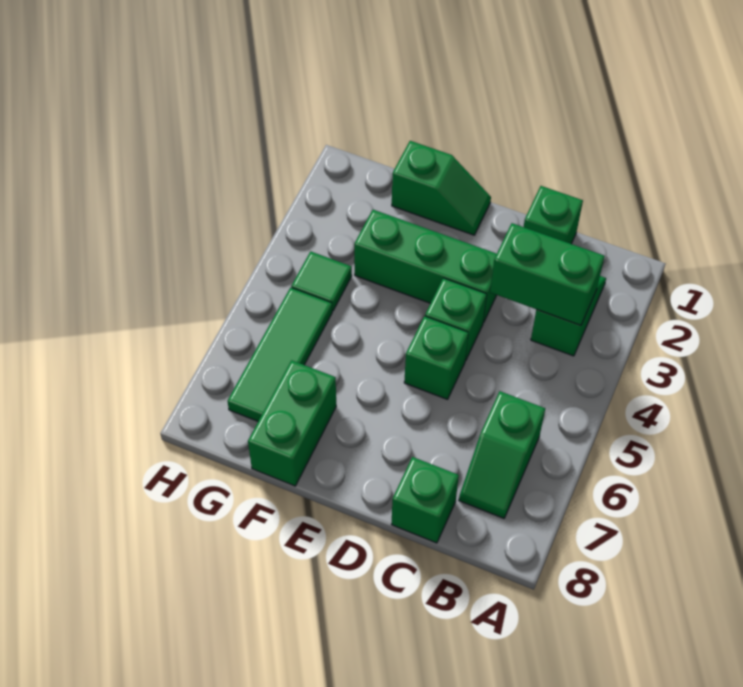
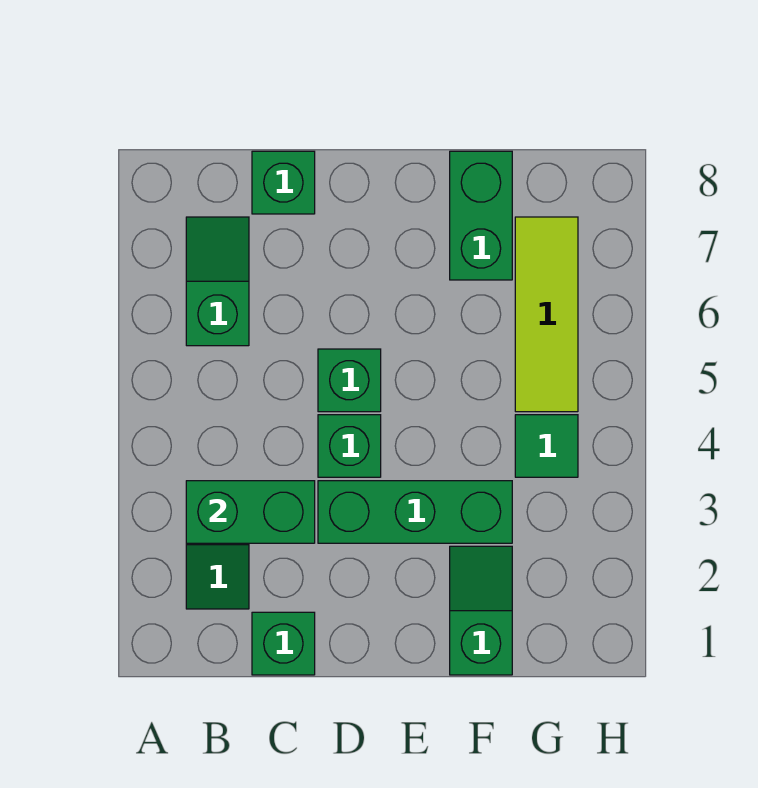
green 1x2 slope [392,141,491,235] -> green 1x2 slope turned to [450,546,512,675]
green 1x3 tile [228,288,332,421] -> lime 1x3 tile [515,217,578,412]

